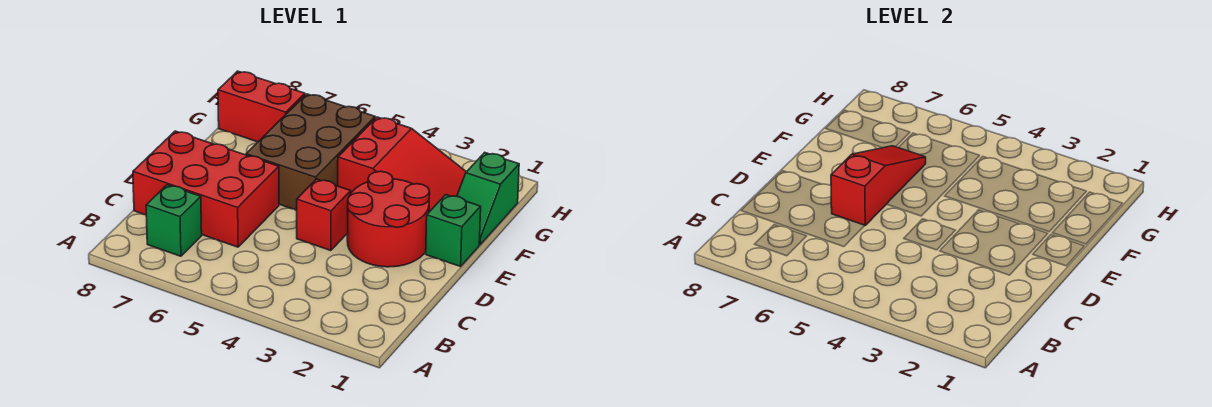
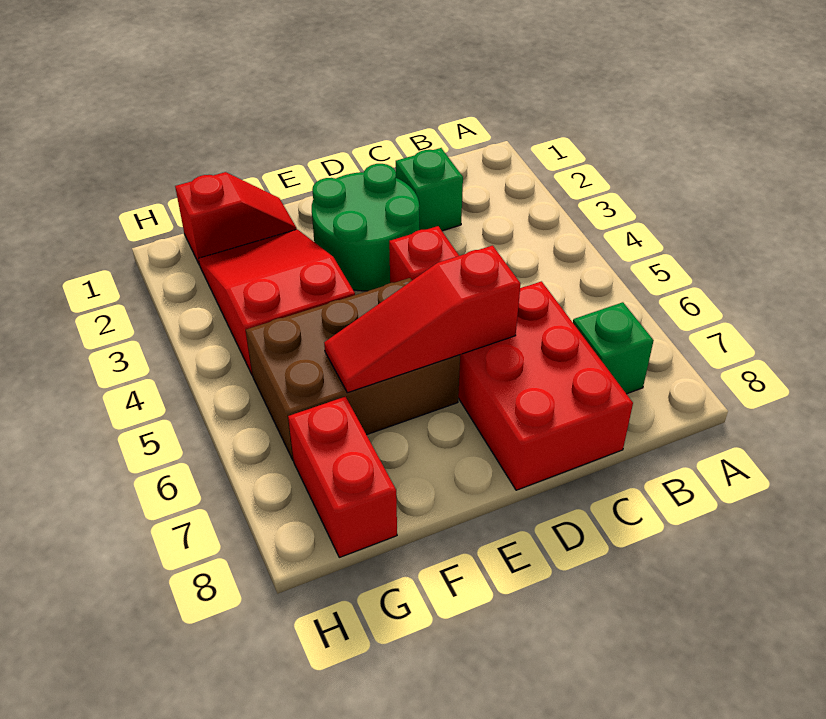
red 2x2 round brick [347,171,430,267] -> green 2x2 round brick [312,164,419,291]
green 1x1 brick [426,195,481,267] -> green 1x1 brick moved to [396,148,463,231]
green 1x2 slope [457,152,519,245] -> red 1x2 slope [175,172,297,265]

